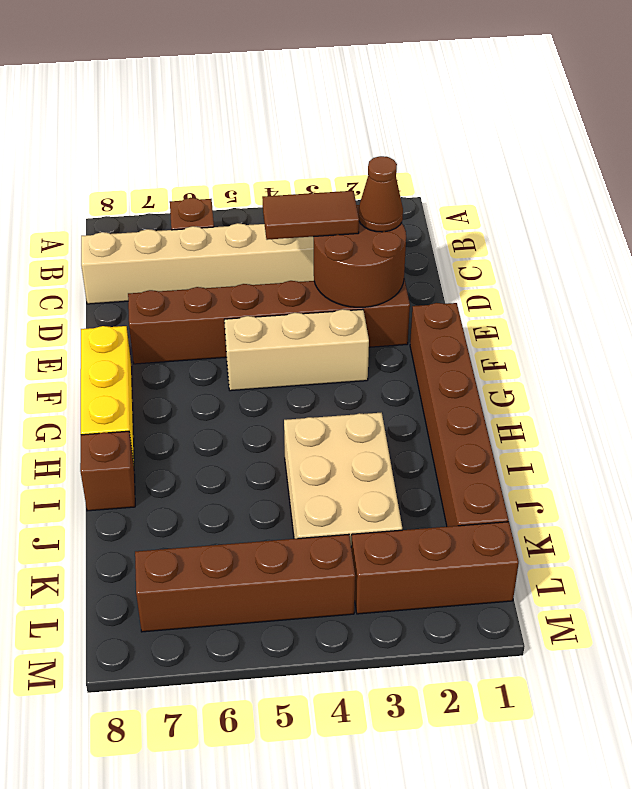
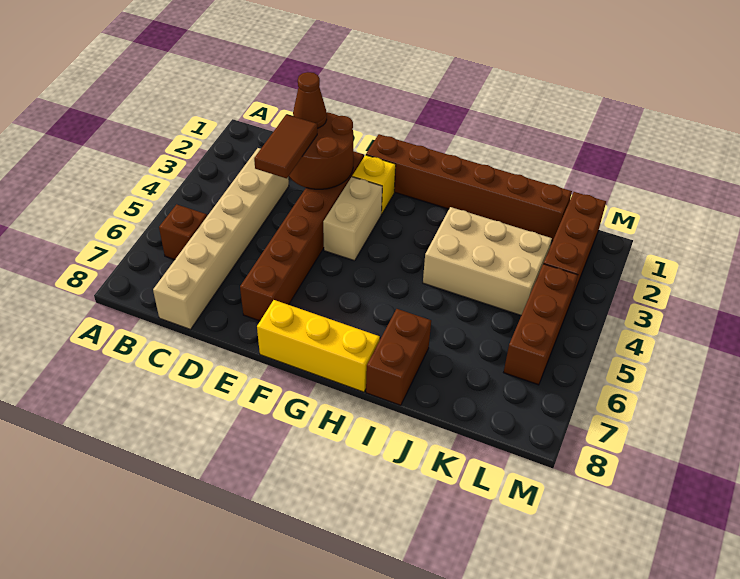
none -> yellow 1x1 brick [352,155,396,214]
tan 1x3 brick [224,309,369,391] -> tan 1x2 brick [323,177,382,261]
brown 1x1 brick [80,431,135,511] -> brown 1x2 brick [366,309,431,405]
brown 1x4 brick [135,534,355,632] -> brown 1x3 brick [504,264,578,385]

